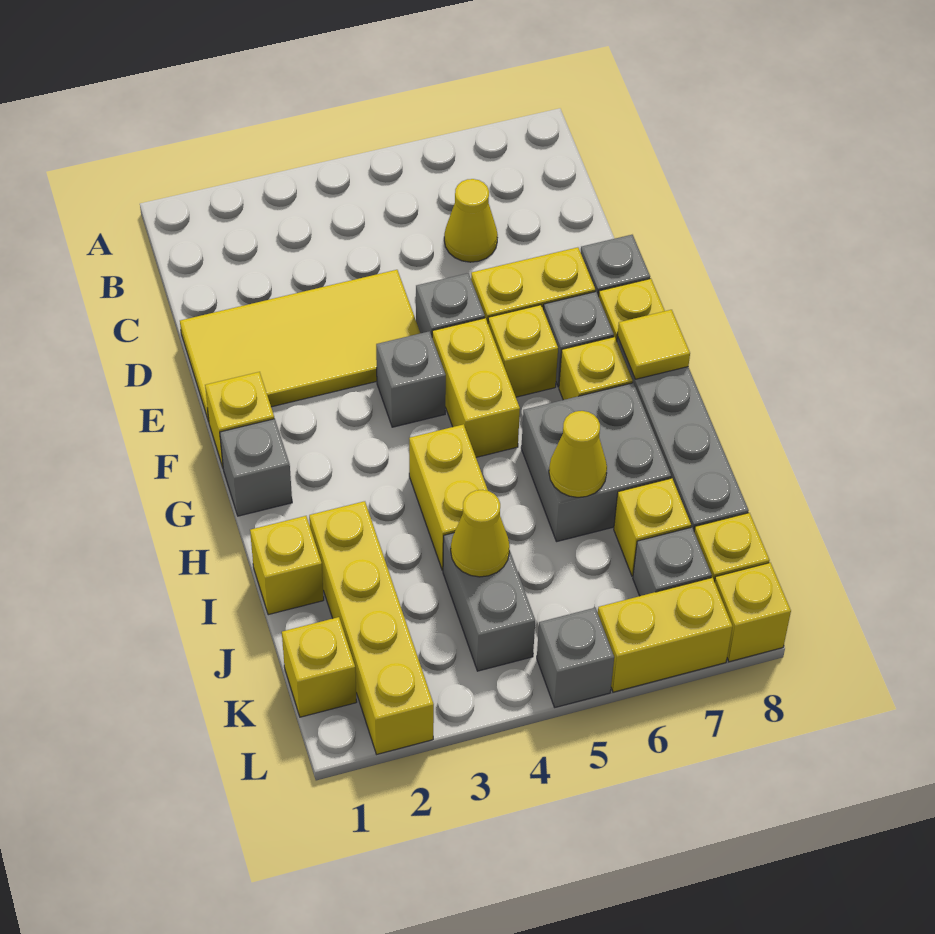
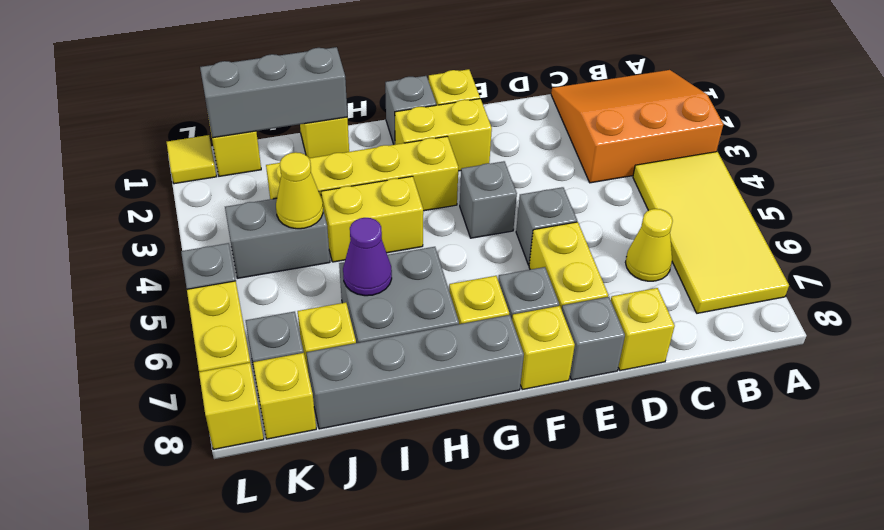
none -> orange 3x3 slope [551,70,723,183]
yellow 2x4 tile [180,270,420,422] -> yellow 2x4 tile moved to [633,152,789,313]
yellow 1x2 brick [432,318,520,457] -> yellow 1x2 brick moved to [395,99,492,171]
yellow 1x1 brick [488,305,558,397] -> yellow 1x1 brick moved to [611,288,675,371]
yellow 1x1 tile [617,310,690,379] -> yellow 1x1 tile moved to [167,135,216,184]
none -> grey 1x3 brick [200,47,347,138]
yellow 1x4 brick [309,501,434,754] -> yellow 1x4 brick moved to [266,136,458,211]
yellow 1x1 cone [549,411,607,497] -> purple 1x1 cone [343,218,392,296]

